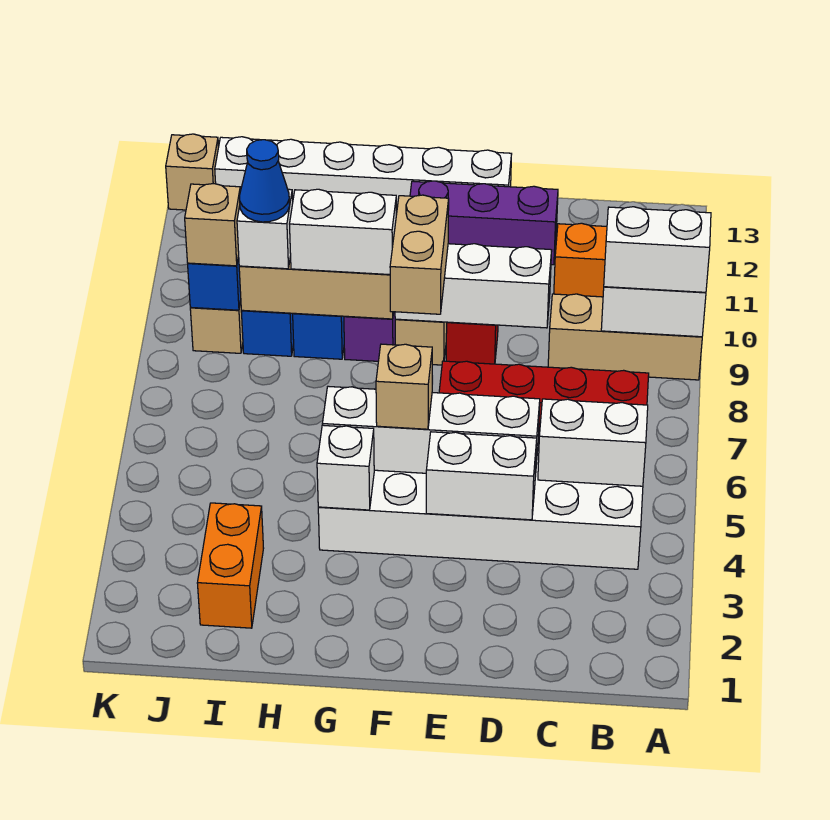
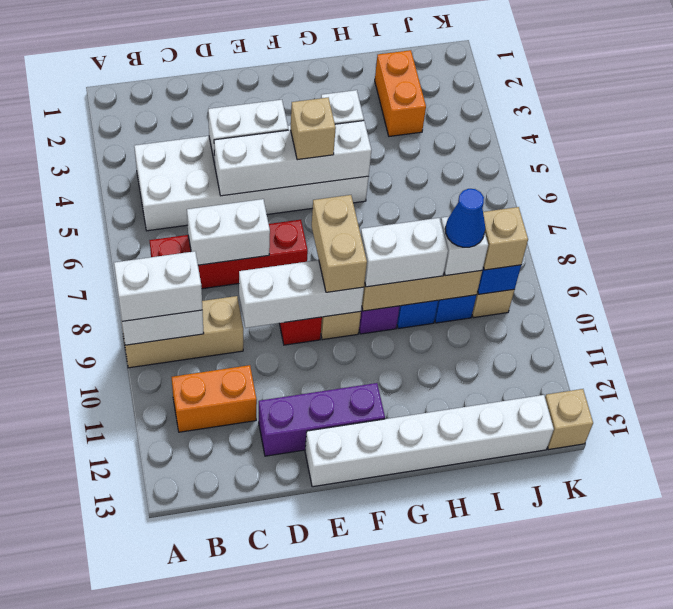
white 1x2 brick [538,399,648,486] -> white 1x2 brick moved to [187,199,270,265]

